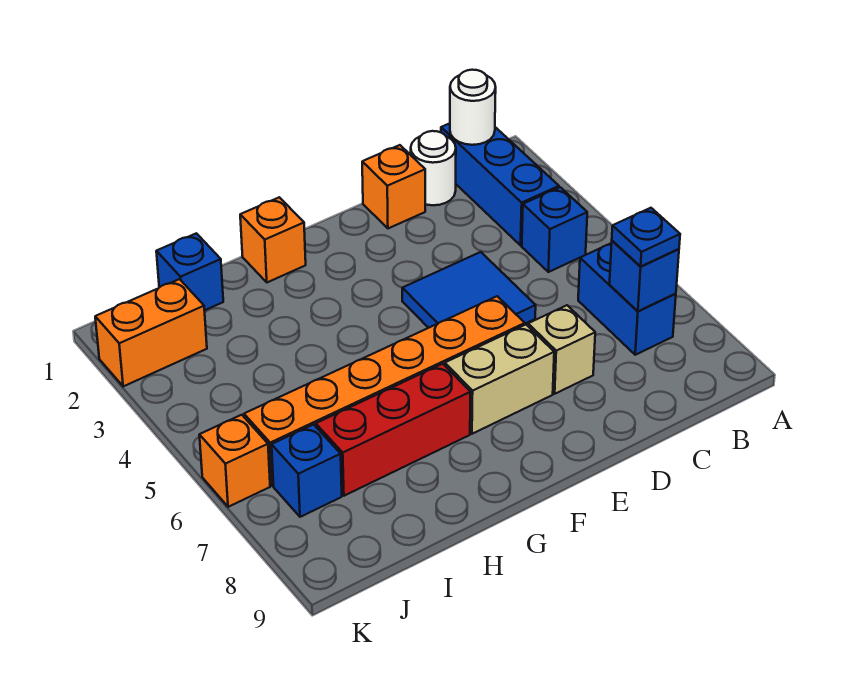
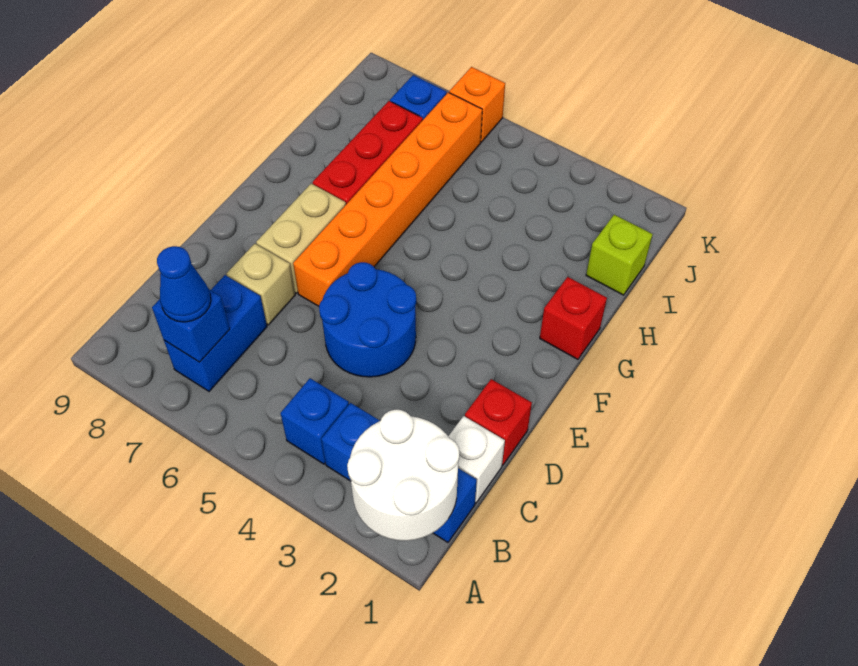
white 1x1 round brick [450,70,496,145] -> white 2x2 round brick [347,410,459,541]
blue 1x2 brick [578,243,676,355] -> blue 1x2 brick turned to [164,275,267,391]
blue 1x1 plate [612,208,680,267] -> blue 1x1 cone [157,246,211,322]
white 1x1 round brick [411,131,456,205] -> white 1x1 brick [448,416,505,503]
orange 1x1 brick [362,145,425,228] -> red 1x1 brick [465,379,532,465]
blue 2x2 tile [402,252,536,328] -> blue 2x2 round brick [319,262,416,377]
orange 1x1 brick [240,197,306,282] -> red 1x1 brick [540,277,607,359]
blue 1x1 brick [156,233,223,310] -> lime 1x1 brick [586,215,653,295]
orange 1x2 brick [95,279,207,386] -> none

